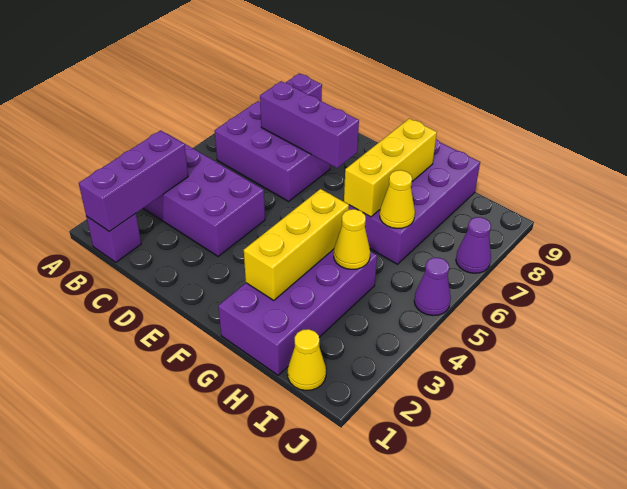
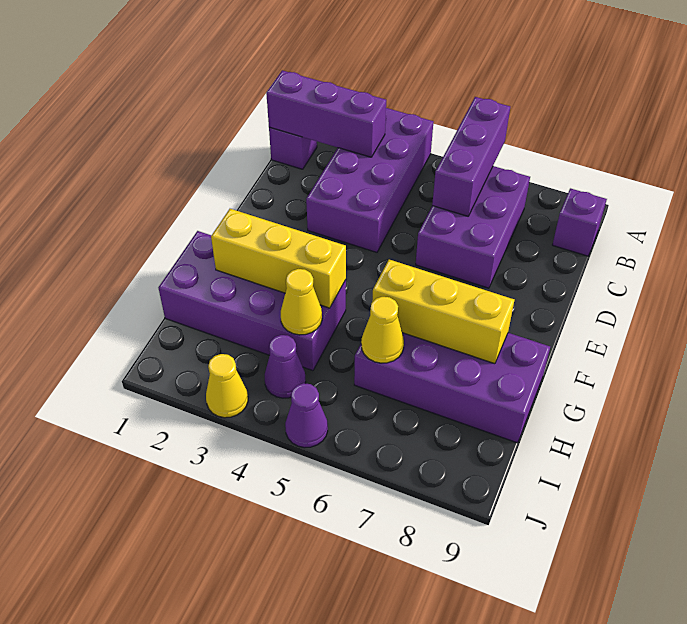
purple 1x3 brick [260,81,359,168] -> purple 1x3 brick moved to [432,97,510,216]
yellow 1x1 cone [288,329,326,391] -> yellow 1x1 cone moved to [206,354,248,418]
purple 1x1 cone [456,217,491,273] -> purple 1x1 cone moved to [265,335,306,398]

